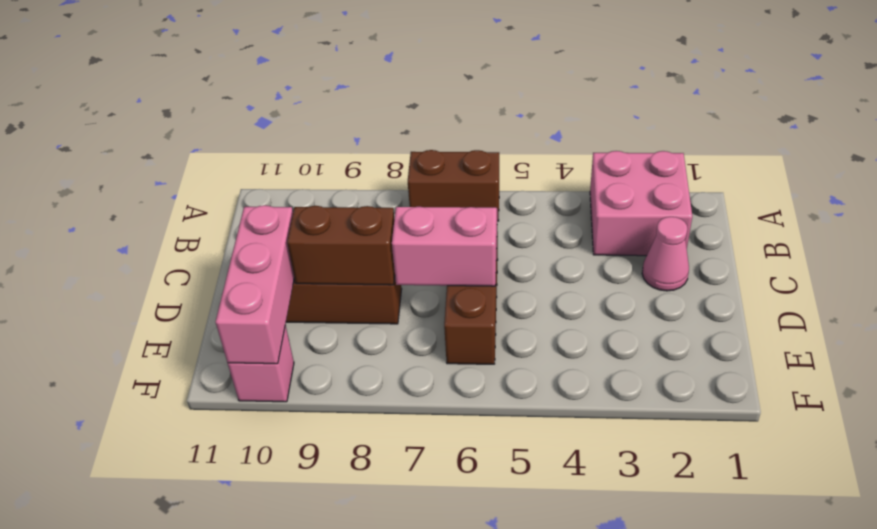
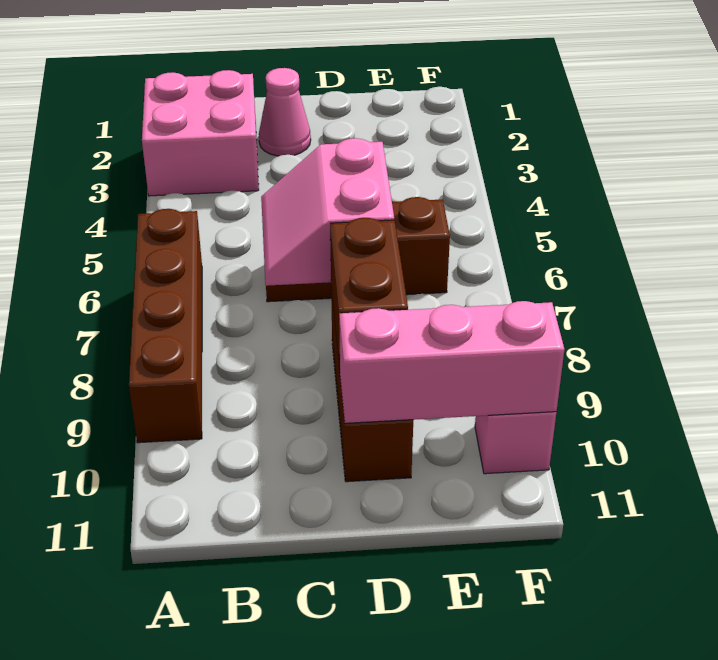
brown 1x2 brick [408,150,499,221] -> brown 1x4 brick [129,209,202,443]

